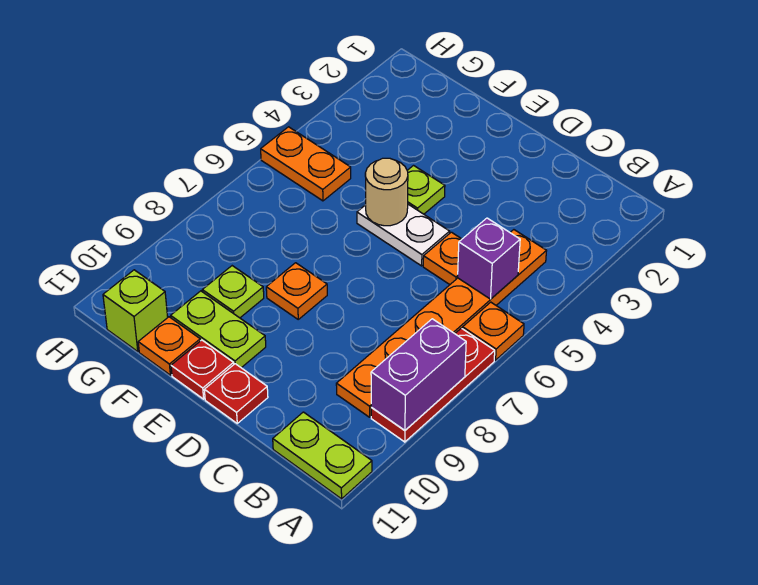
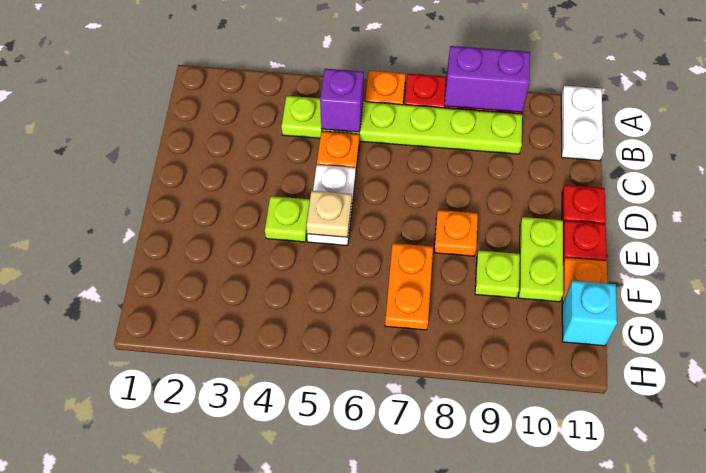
lime 1x2 plate [273,412,372,499] -> white 1x2 plate [561,86,604,161]
orange 1x6 plate [336,230,546,417] -> lime 1x6 plate [282,96,522,154]
tan 1x1 round brick [365,158,408,226] -> tan 1x1 plate [306,191,352,237]
orange 1x2 plate [261,127,351,201] -> orange 1x2 plate moved to [385,243,433,330]
lime 1x1 brick [103,270,168,351] -> cyan 1x1 brick [562,280,617,346]

